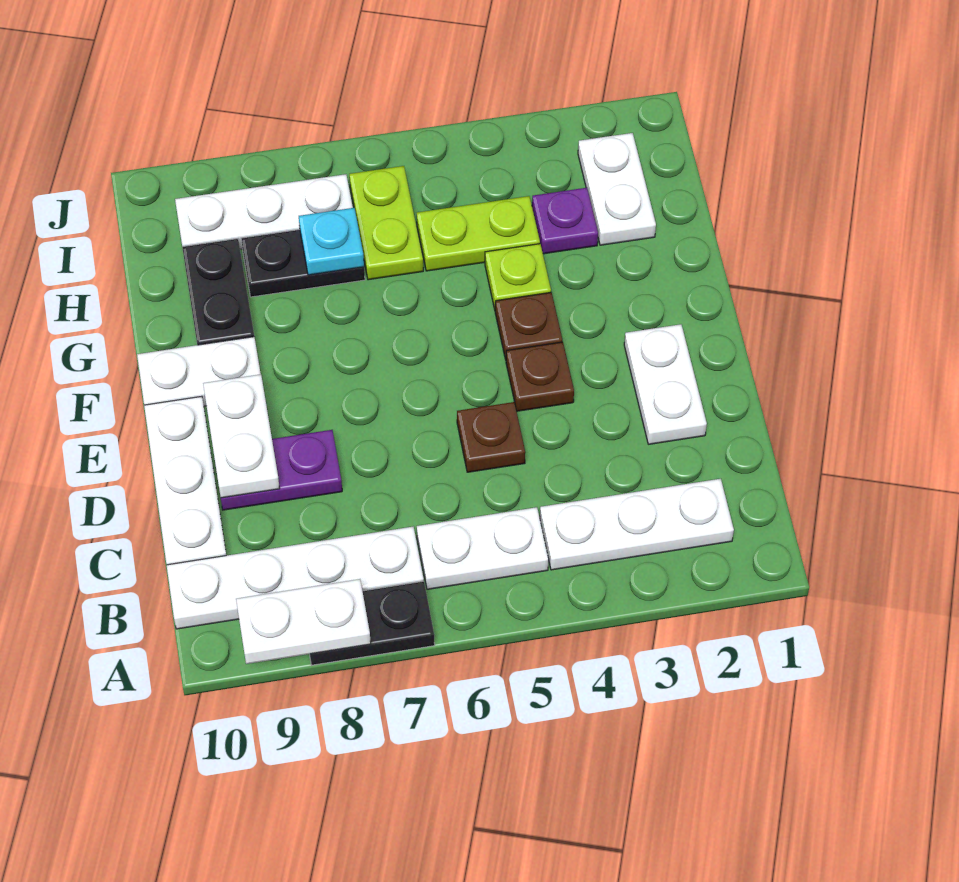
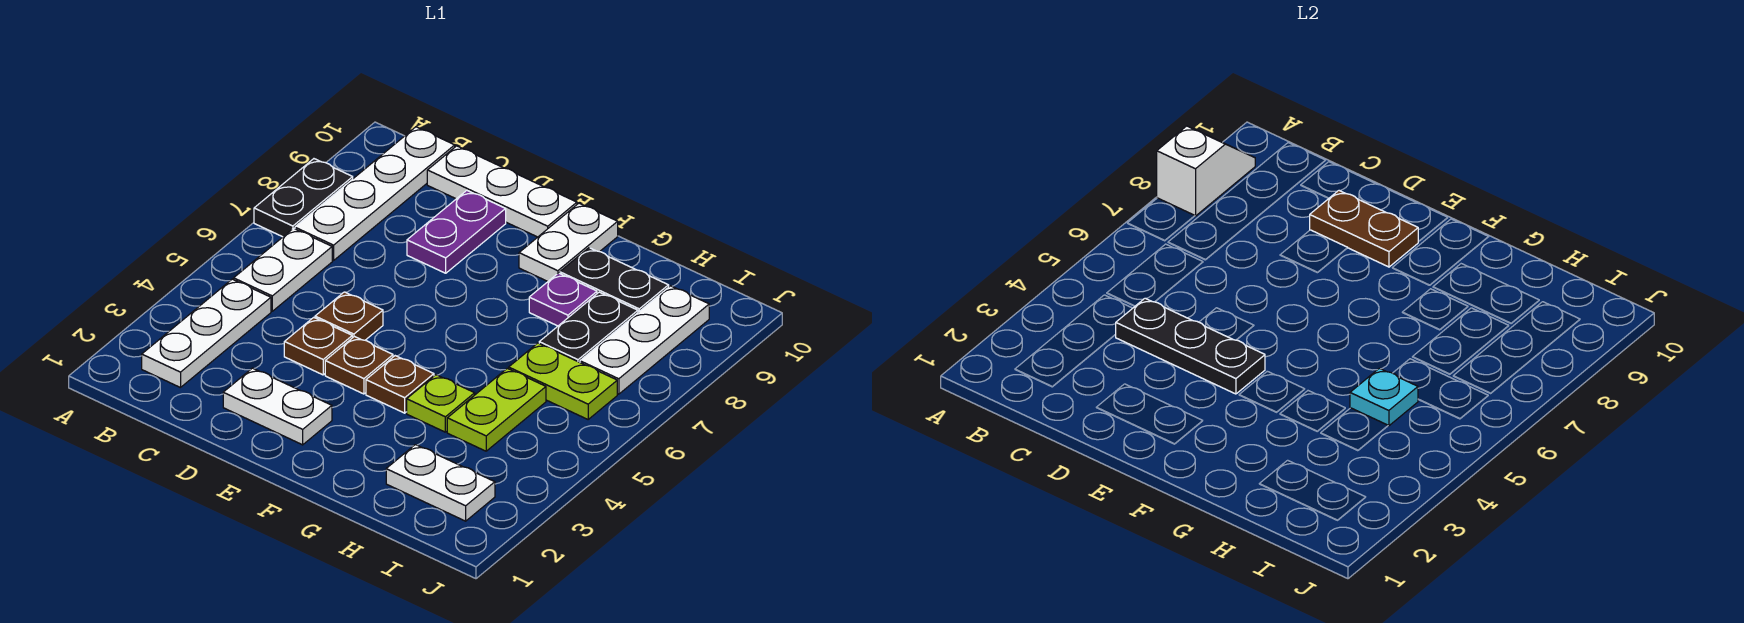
white 1x2 plate [236,579,371,664] -> white 1x2 slope [1157,126,1255,216]
none -> black 1x3 plate [1115,298,1265,394]
none -> brown 1x1 plate [284,317,352,375]
white 1x2 plate [203,374,280,498] -> brown 1x2 plate [1310,191,1419,267]
purple 1x1 plate [532,188,598,254] -> purple 1x1 plate moved to [529,273,597,326]
cyan 1x1 plate [299,208,364,275] -> cyan 1x1 plate moved to [1350,368,1418,426]

